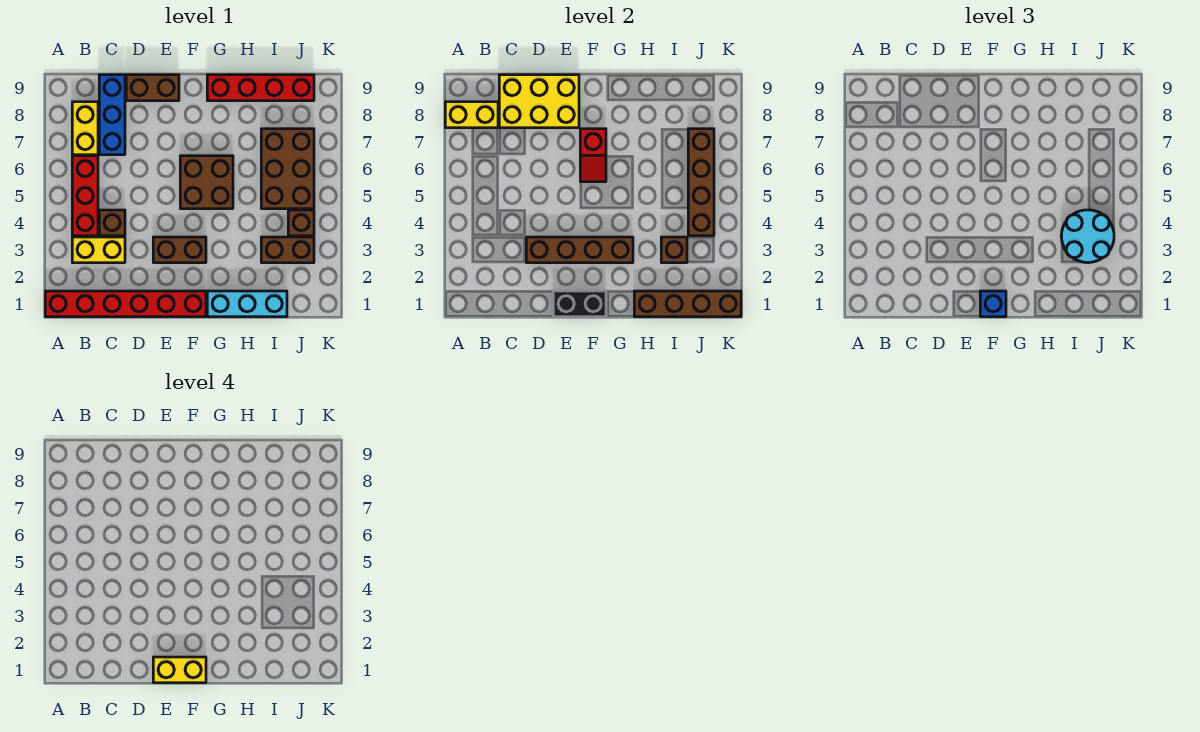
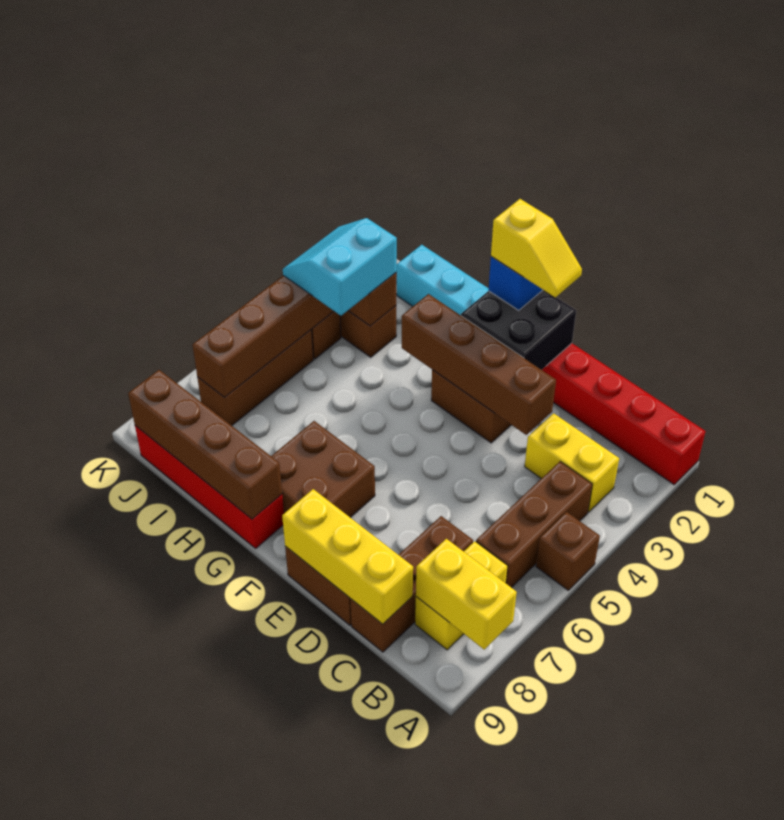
red 1x3 brick [72,156,98,236] -> brown 1x3 brick [476,462,592,588]
brown 1x1 brick [99,210,125,236] -> brown 1x1 brick moved to [536,512,600,591]
blue 1x3 brick [99,75,125,155] -> brown 1x3 brick [350,516,473,652]
yellow 2x3 brick [499,75,579,128] -> yellow 1x3 brick [282,489,413,624]
black 1x2 brick [553,291,606,317] -> black 2x2 brick [461,290,576,370]
yellow 1x2 brick [153,657,206,683] -> yellow 1x2 slope [491,199,582,298]
brown 2x2 brick [180,156,233,209] -> brown 2x2 brick moved to [271,421,375,518]
red 1x2 slope [580,129,606,182] -> none
brown 1x4 brick [634,291,741,317] -> brown 1x4 brick moved to [128,370,282,519]
cyan 2x2 round brick [1061,210,1114,263] -> cyan 2x2 slope [283,218,397,316]
brown 2x3 brick [261,129,314,209] -> brown 1x3 brick [197,330,313,426]

